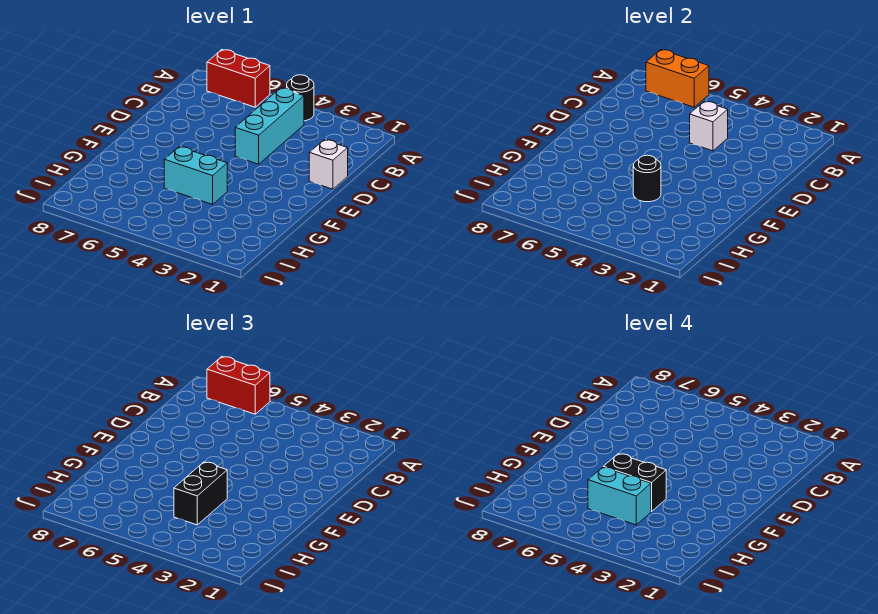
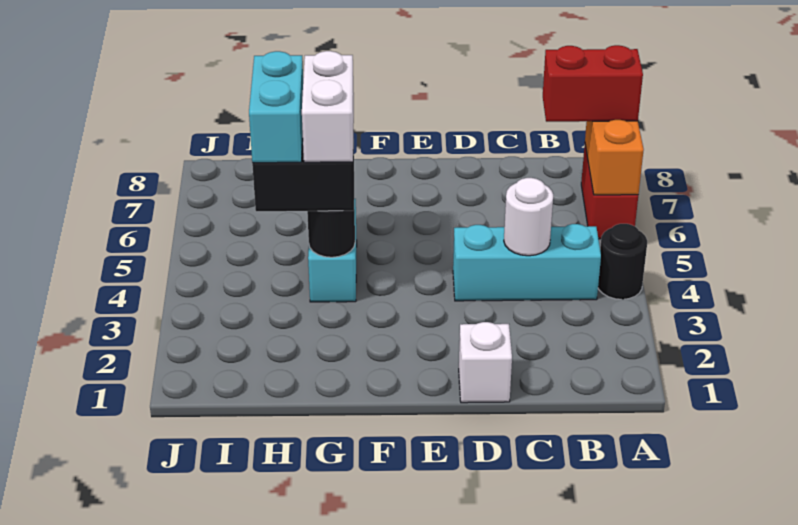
red 1x2 brick [207,357,270,414] -> red 1x2 brick turned to [543,45,643,122]
white 1x1 brick [690,101,728,151] -> white 1x1 round brick [504,178,553,256]
black 1x2 brick [603,454,666,511] -> white 1x2 brick [302,51,354,162]

